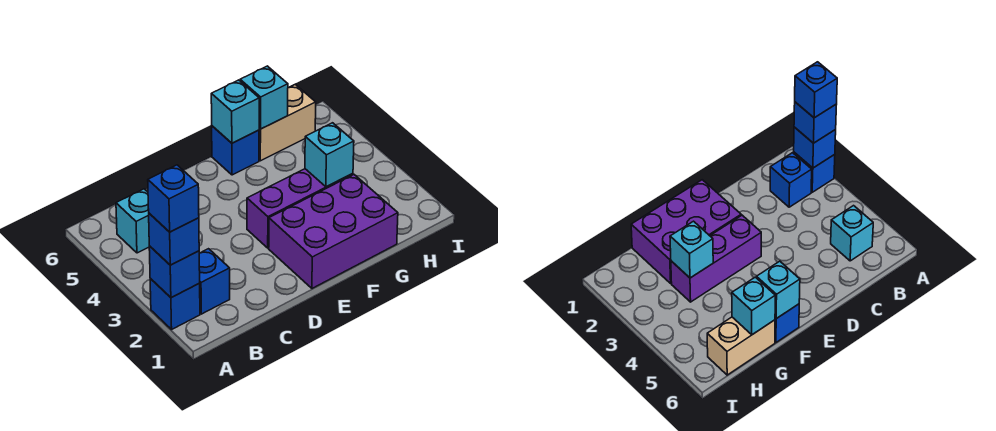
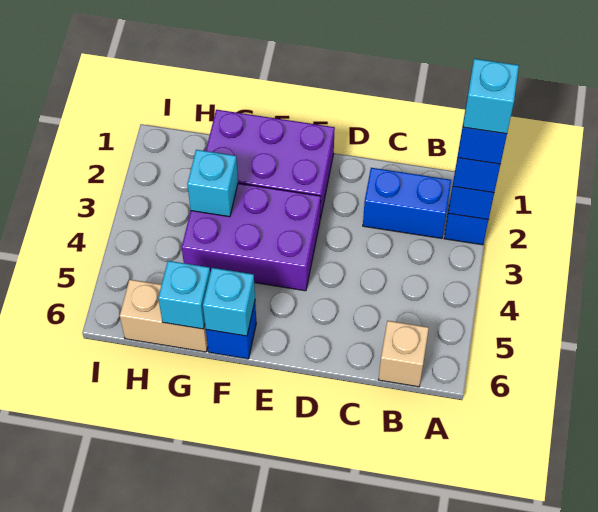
blue 1x1 brick [199,249,230,314] -> blue 1x2 brick [363,168,451,238]
cyan 1x1 brick [116,189,149,253] -> cyan 1x1 brick moved to [463,59,519,134]
none -> tan 1x1 brick [379,321,429,387]
purple 1x3 brick [247,169,353,248] -> purple 2x3 brick [182,183,321,291]

